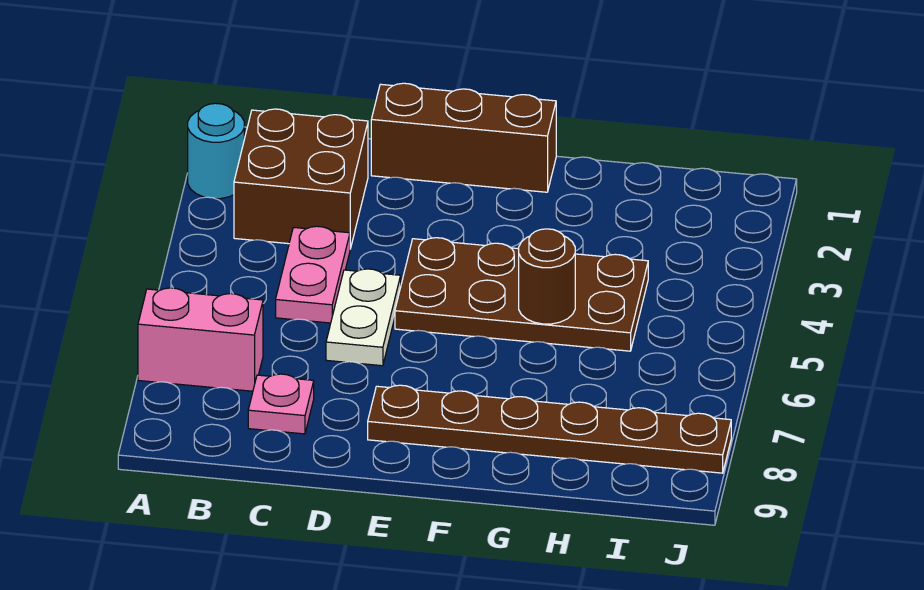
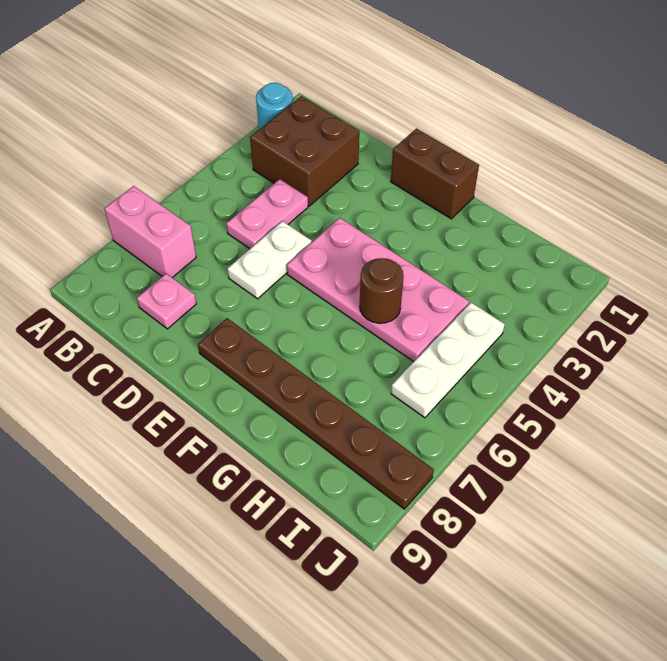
brown 1x3 brick [371,83,556,192] -> brown 1x2 brick [391,129,479,219]
brown 2x4 plate [395,238,648,351] -> pink 2x4 plate [287,218,469,362]
none -> white 1x3 plate [391,302,505,418]

